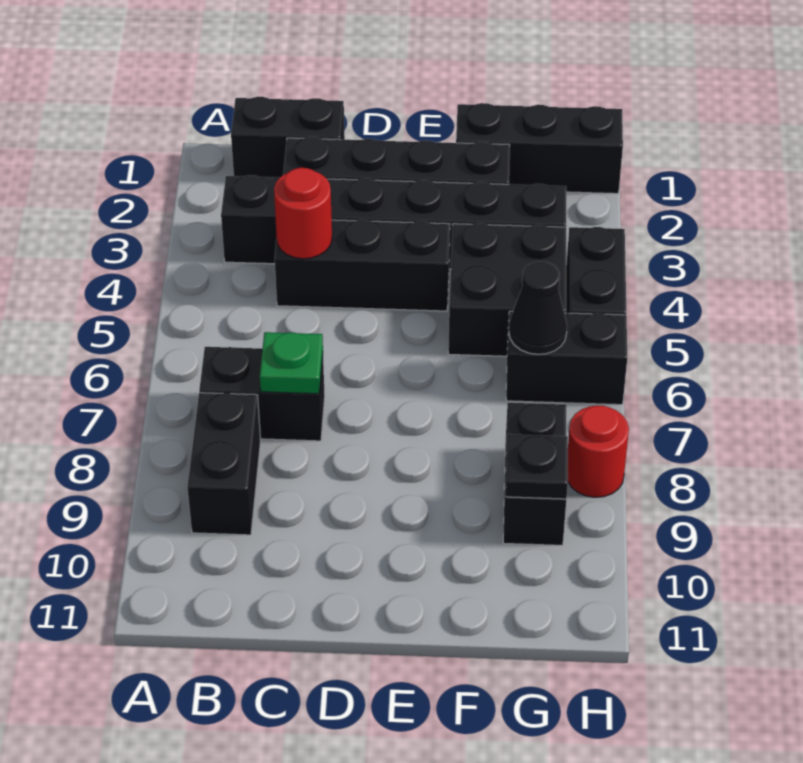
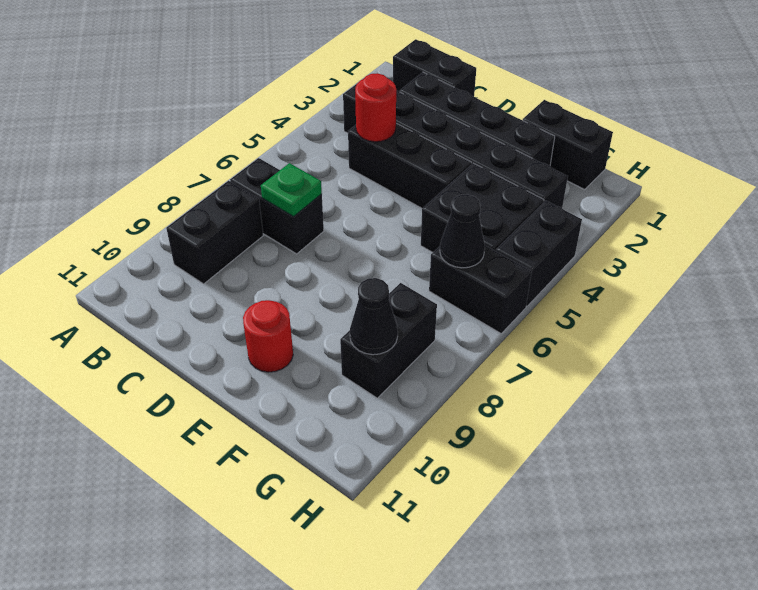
black 1x3 brick [456,103,623,194] -> black 1x2 brick [523,100,613,190]
black 1x1 plate [506,434,568,499] -> black 1x1 cone [350,278,398,355]
red 1x1 round brick [568,405,629,497] -> red 1x1 round brick moved to [243,300,293,372]

